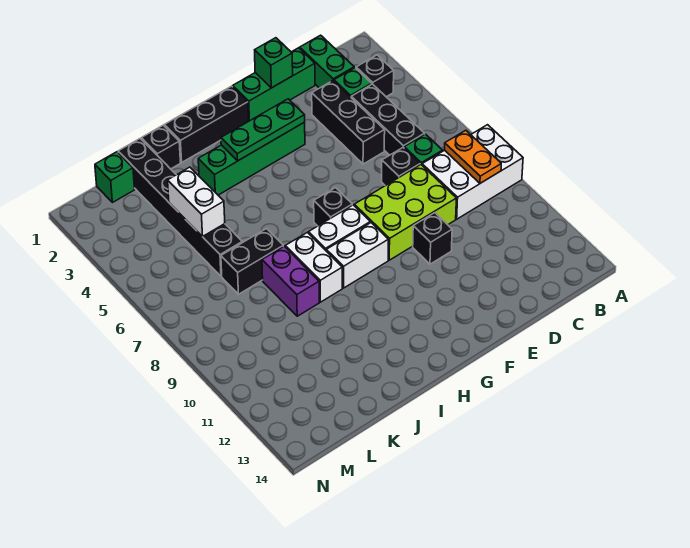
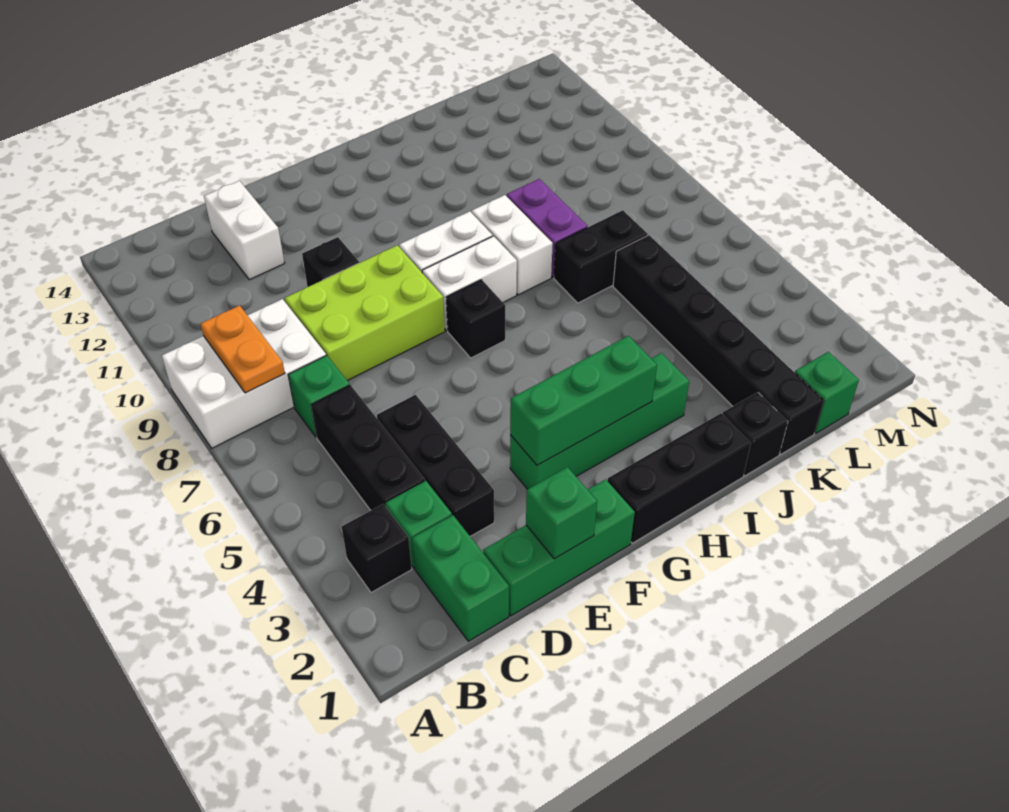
black 1x1 brick [382,148,420,186] -> none
green 1x3 plate [221,99,305,161] -> green 1x3 brick [510,336,657,465]
white 1x2 brick [168,167,225,237] -> white 1x2 brick moved to [204,181,285,280]

